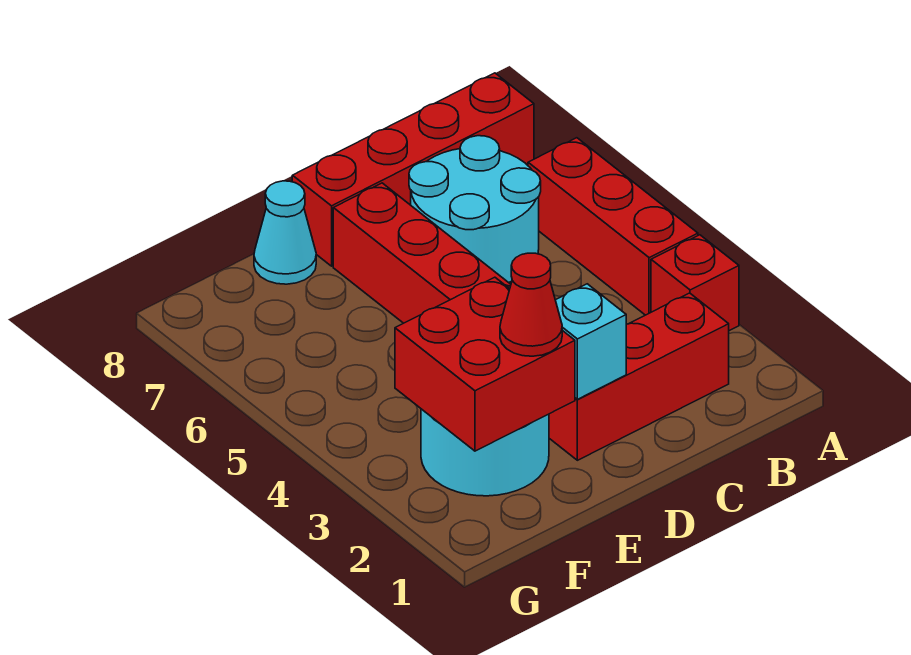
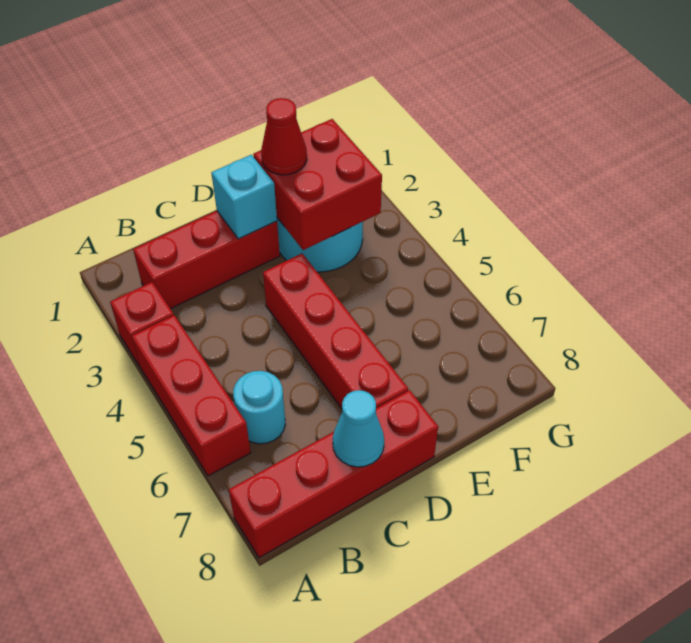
cyan 2x2 round brick [409,136,541,283] -> cyan 1x1 round brick [233,371,285,444]
cyan 1x1 cone [254,181,316,284] -> cyan 1x1 cone moved to [333,390,384,467]

